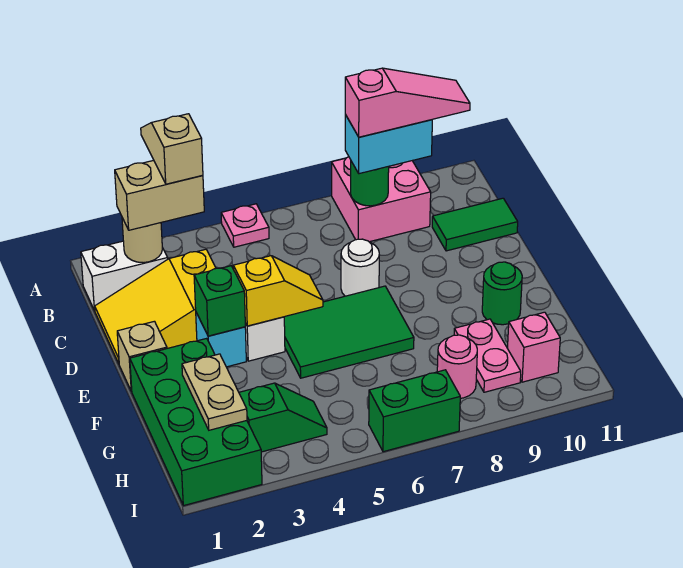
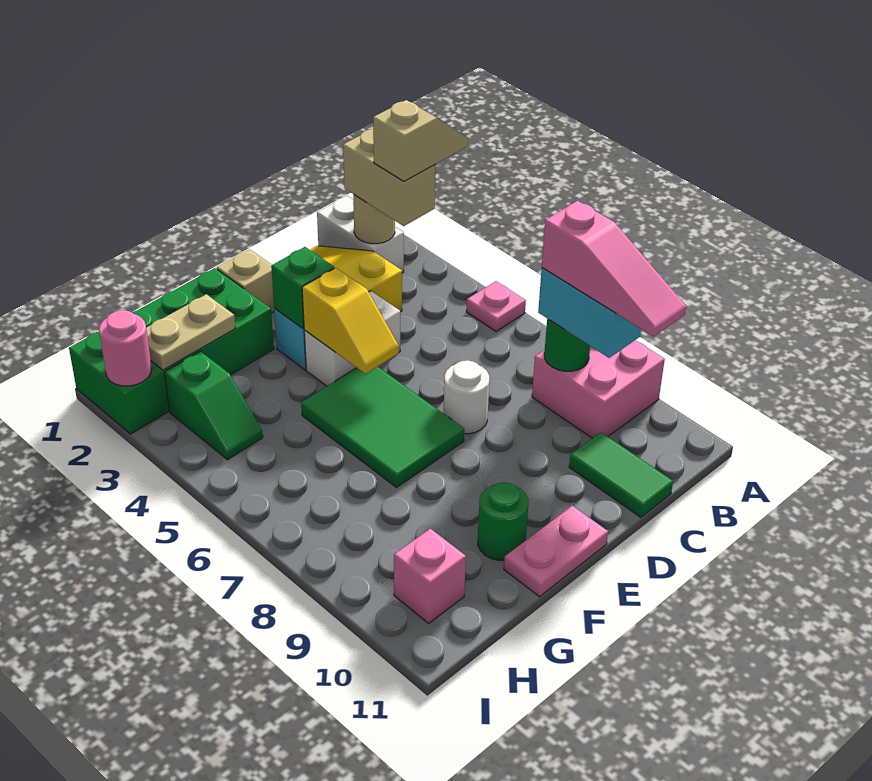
pink 1x2 plate [454,319,521,392] -> pink 1x2 plate moved to [504,506,608,597]
pink 1x1 round brick [437,335,477,398] -> pink 1x1 round brick moved to [99,310,152,386]
green 1x2 brick [369,370,460,452] -> none

